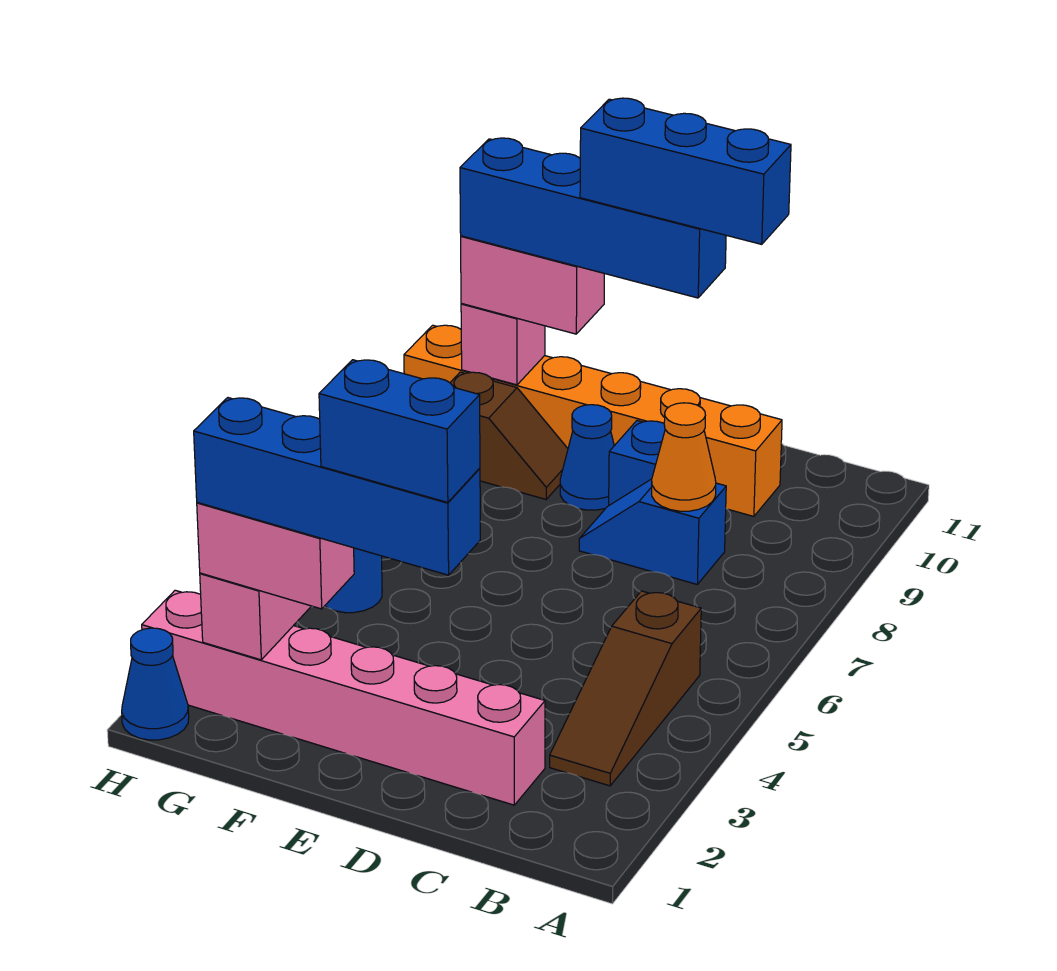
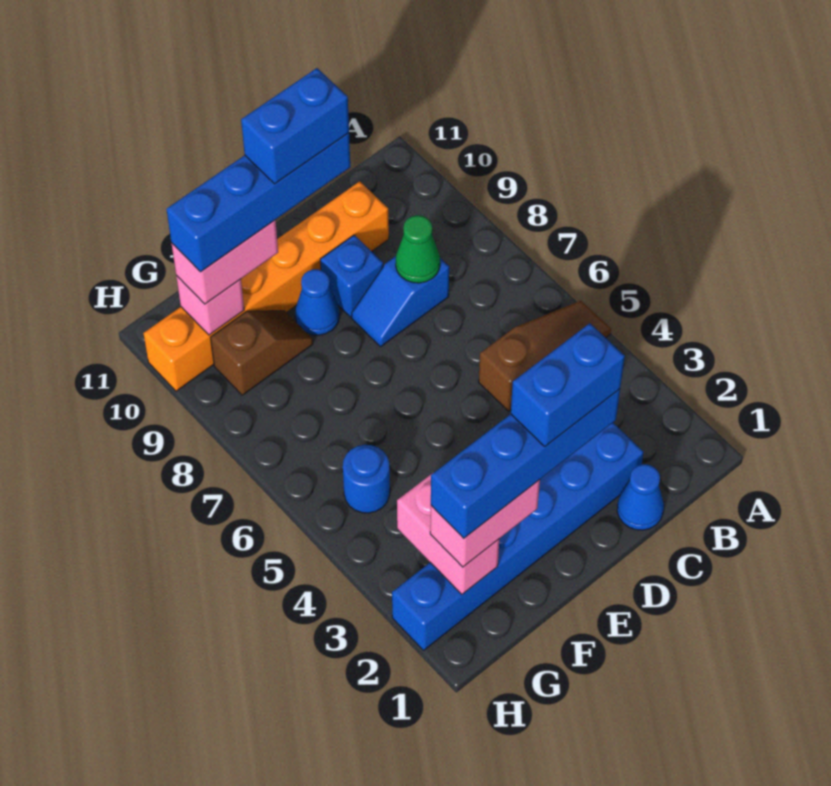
brown 1x3 slope [550,591,701,786] -> brown 1x3 slope turned to [479,301,611,411]
pink 1x6 brick [142,590,545,805] -> blue 1x6 brick [392,423,644,650]
orange 1x1 cone [652,403,716,511] -> green 1x1 cone [396,215,440,283]
blue 1x3 brick [580,98,791,244] -> blue 1x2 brick [241,68,349,184]
blue 1x1 cone [122,628,189,740] -> blue 1x1 cone moved to [617,464,664,530]

